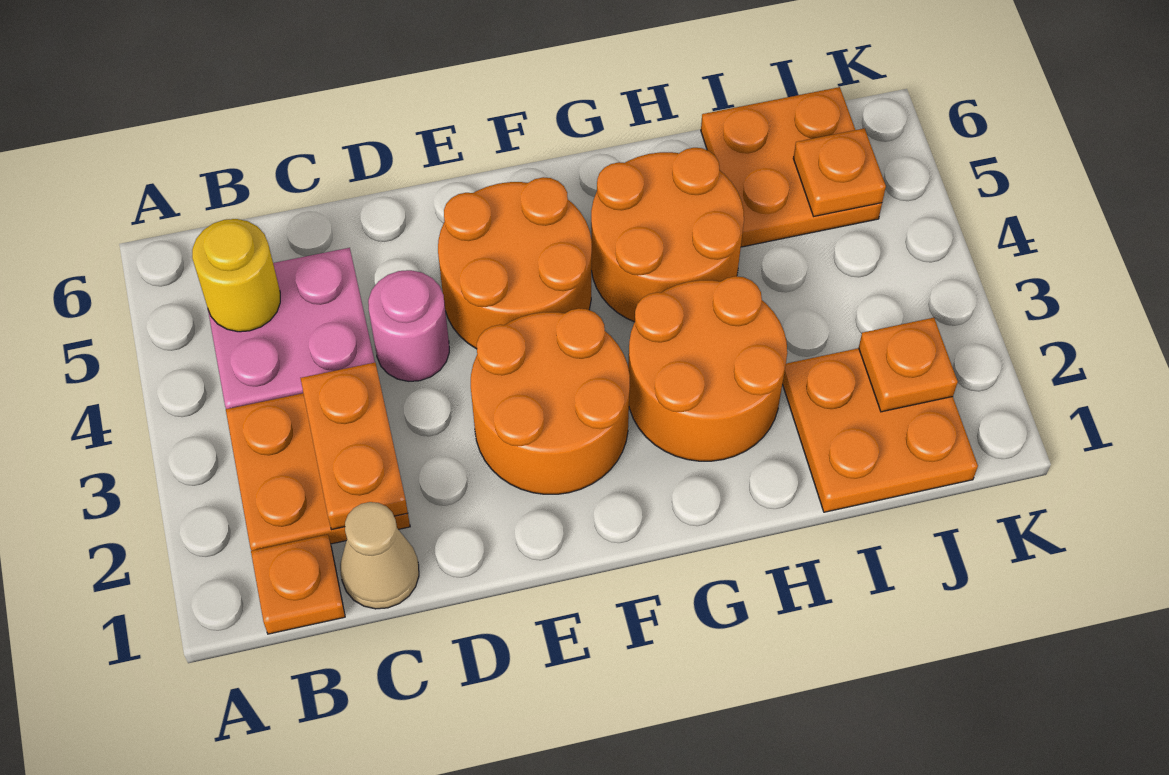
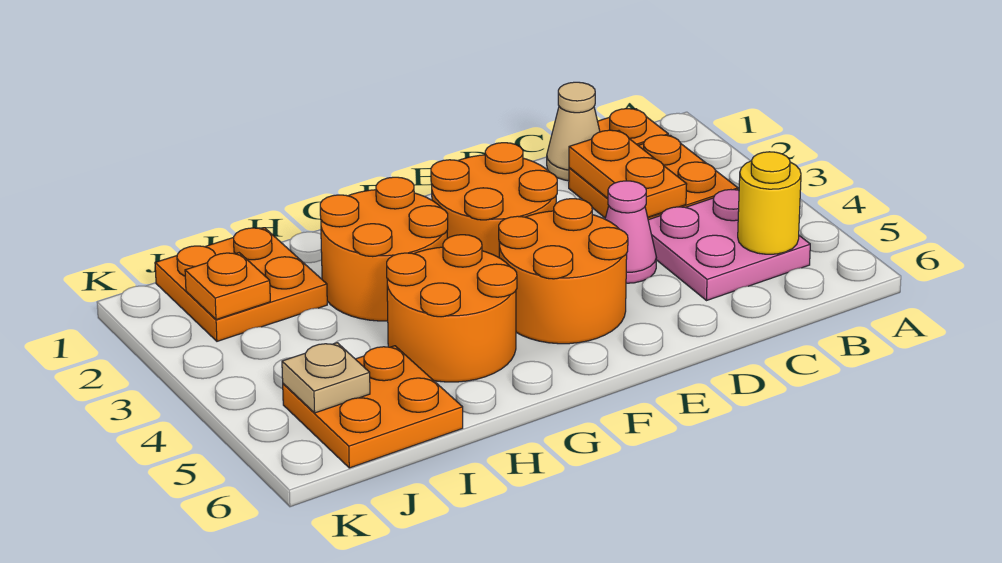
pink 1x1 round brick [368,270,449,381] -> pink 1x1 cone [605,181,656,283]
orange 1x1 plate [793,128,886,216] -> tan 1x1 plate [282,343,370,413]

